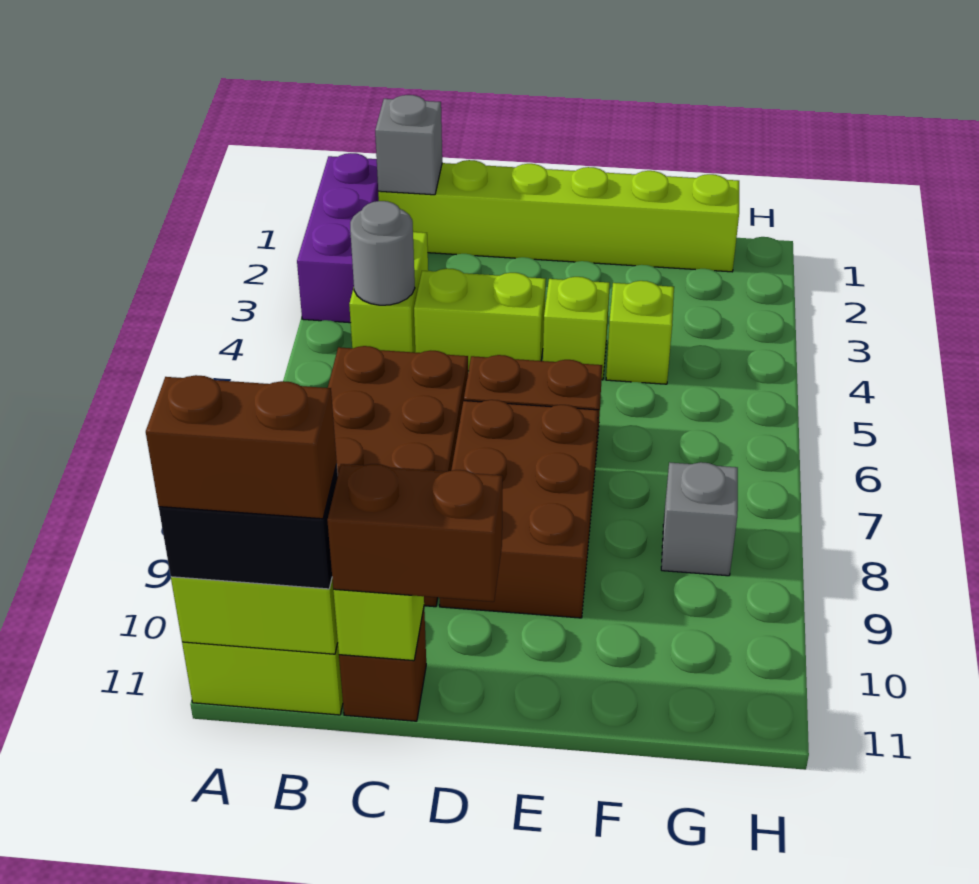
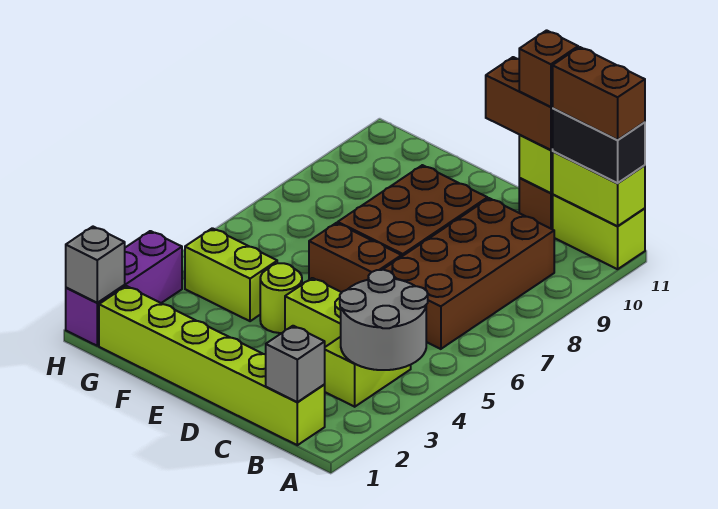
purple 1x3 brick [297,153,379,323] -> purple 1x3 brick moved to [66,231,182,346]
grey 1x1 round brick [350,201,415,305] -> grey 2x2 round brick [340,270,428,370]
none -> brown 1x1 brick [519,30,578,107]
lime 1x1 brick [543,277,610,380] -> lime 1x1 round brick [260,263,302,333]
lime 1x1 brick [606,281,674,384] -> lime 1x2 brick [185,228,277,321]
grey 1x1 brick [661,462,738,576] -> grey 1x1 brick moved to [66,227,125,303]

